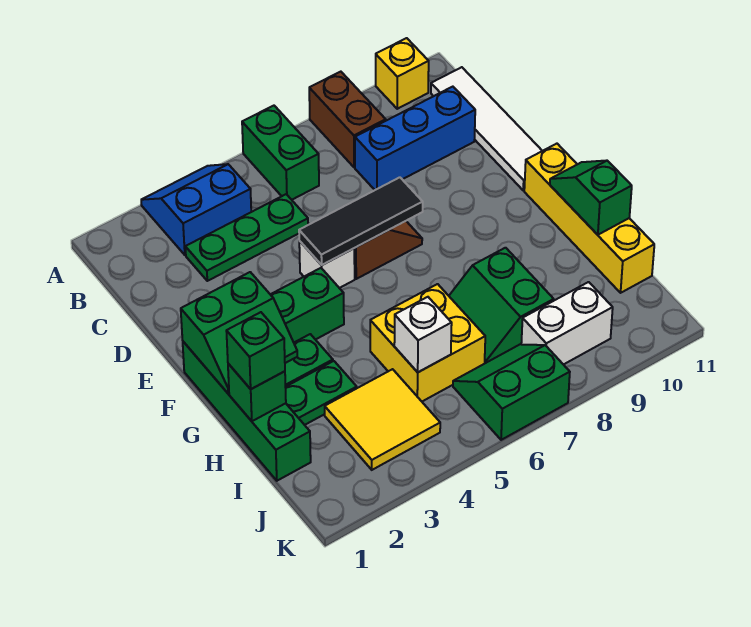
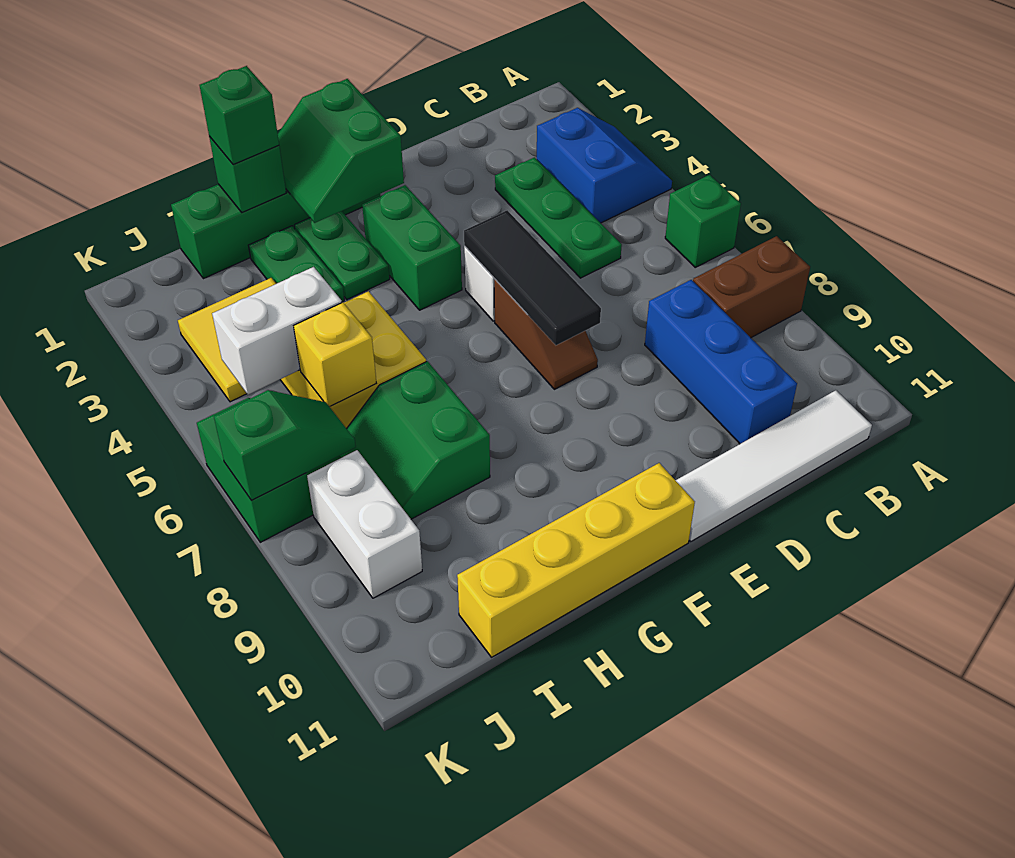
green 1x2 brick [242,106,319,200] -> green 1x1 brick [665,175,741,267]
yellow 1x1 brick [376,38,429,109] -> yellow 1x1 brick moved to [294,302,376,407]
green 1x2 slope [550,160,632,235] -> green 1x2 slope moved to [214,390,356,500]
green 2x2 slope [449,248,554,363] -> green 2x2 slope turned to [340,361,490,519]
white 1x1 brick [394,297,452,372] -> white 1x2 brick [212,267,342,395]

